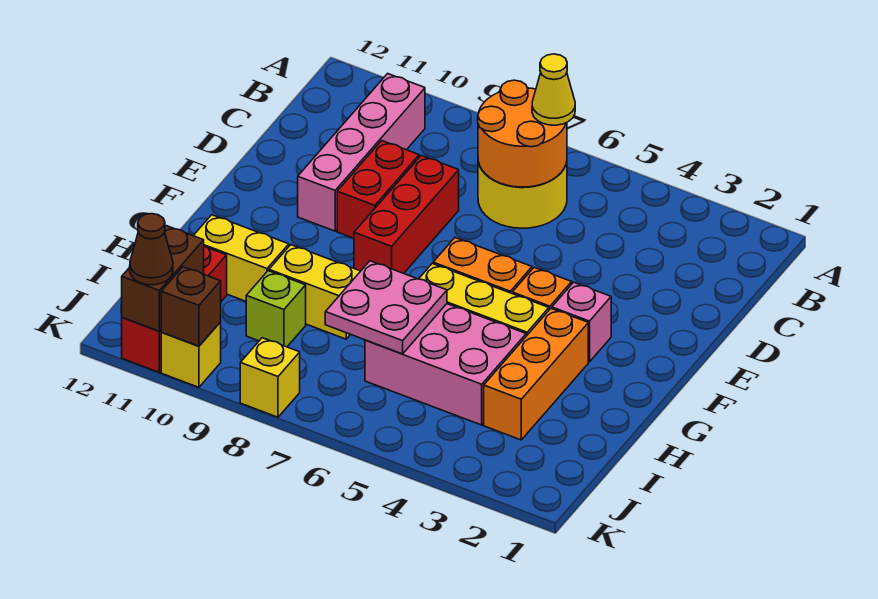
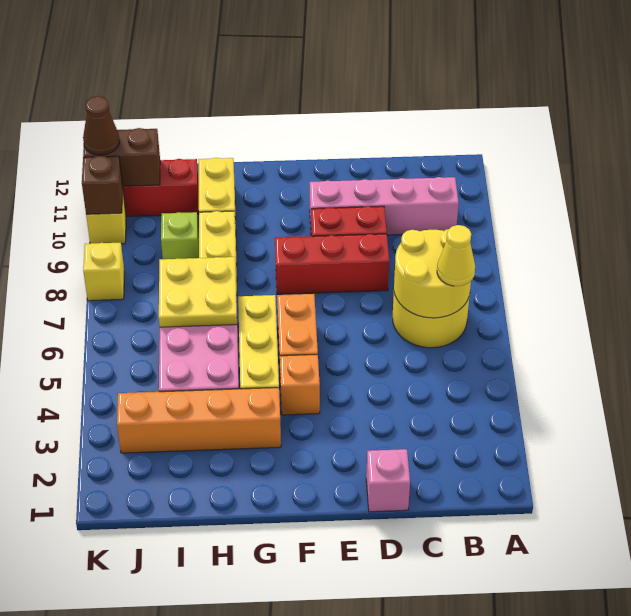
orange 2x2 round brick [478,80,567,187] -> yellow 2x2 round brick [394,229,471,318]
pink 1x1 brick [552,282,611,362] -> pink 1x1 brick moved to [366,449,410,512]
orange 1x3 brick [484,309,588,440] -> orange 1x4 brick [117,388,281,453]
pink 2x2 plate [325,261,447,354] -> yellow 2x2 plate [159,257,237,327]

